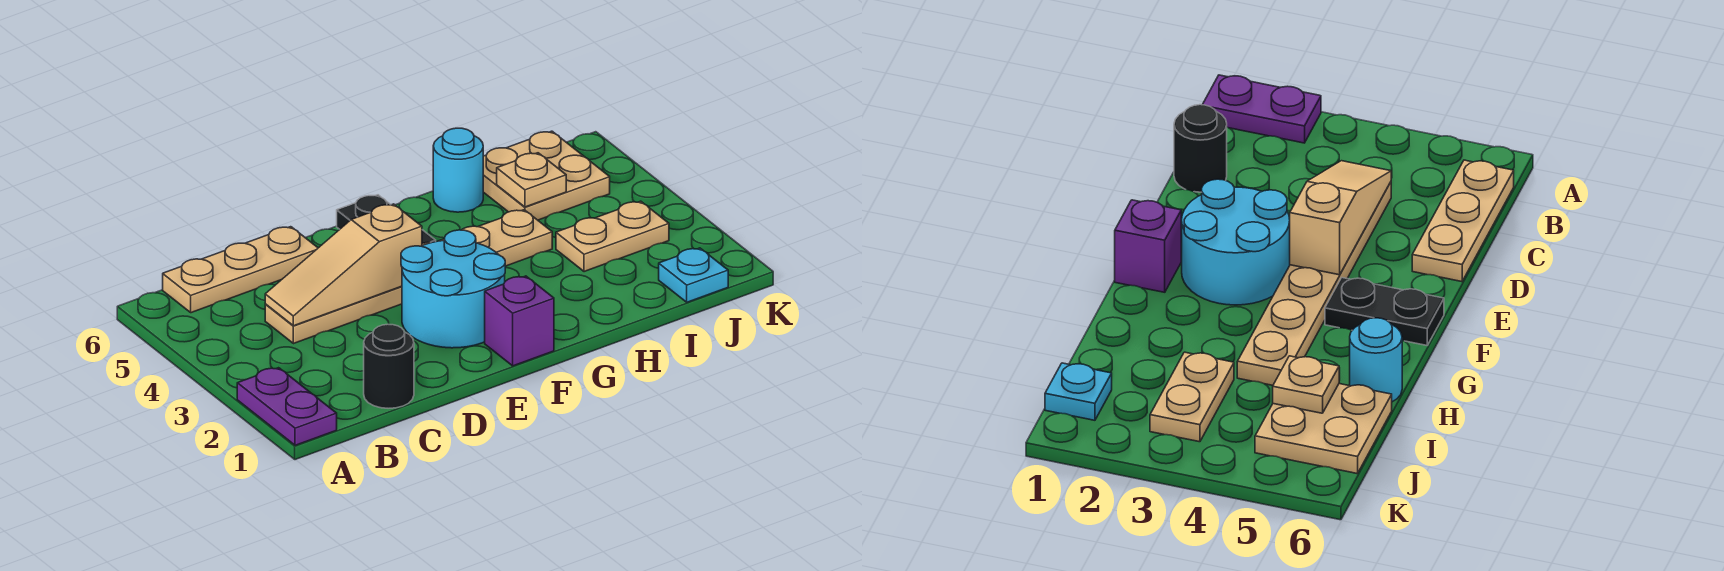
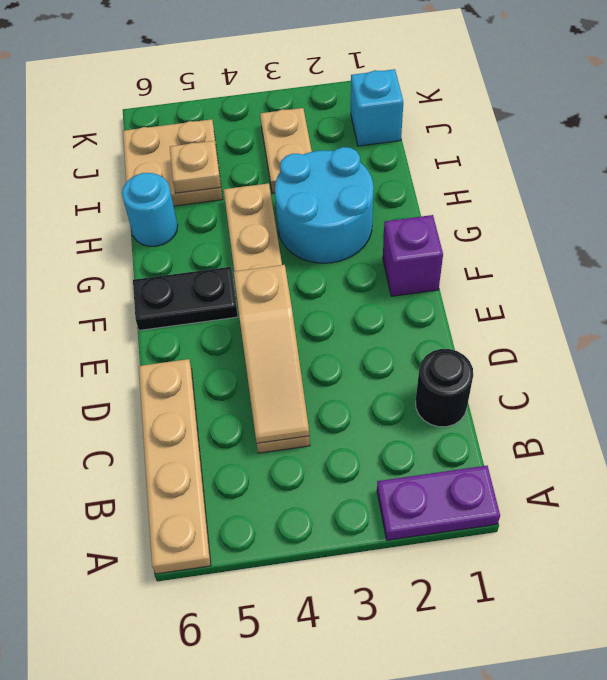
tan 1x3 plate [163,227,318,313] -> tan 1x4 plate [139,359,211,574]
cyan 2x2 round brick [401,230,505,348] -> cyan 2x2 round brick moved to [275,147,374,263]
cyan 1x1 plate [659,248,728,302] -> cyan 1x1 brick [351,69,403,146]

